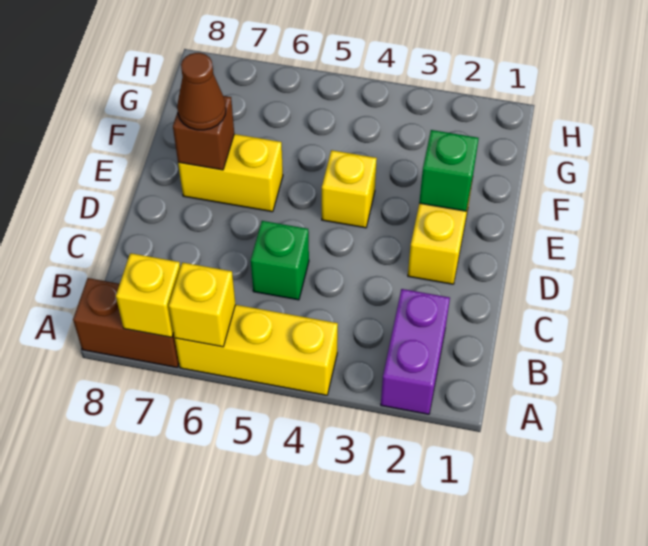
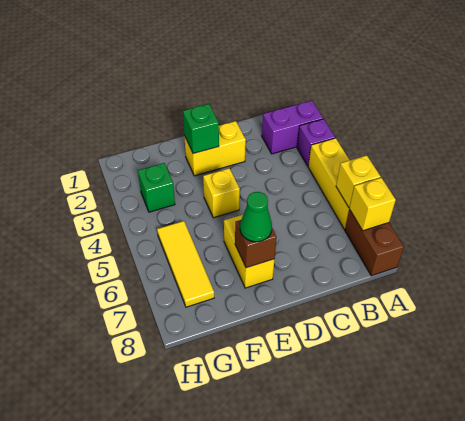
none -> purple 1x1 brick [297,119,335,166]
green 1x1 brick [251,221,309,300] -> green 1x1 brick moved to [138,163,175,212]
brown 1x1 cone [177,53,226,130] -> green 1x1 cone [240,192,272,242]
none -> yellow 1x3 tile [157,221,214,307]

